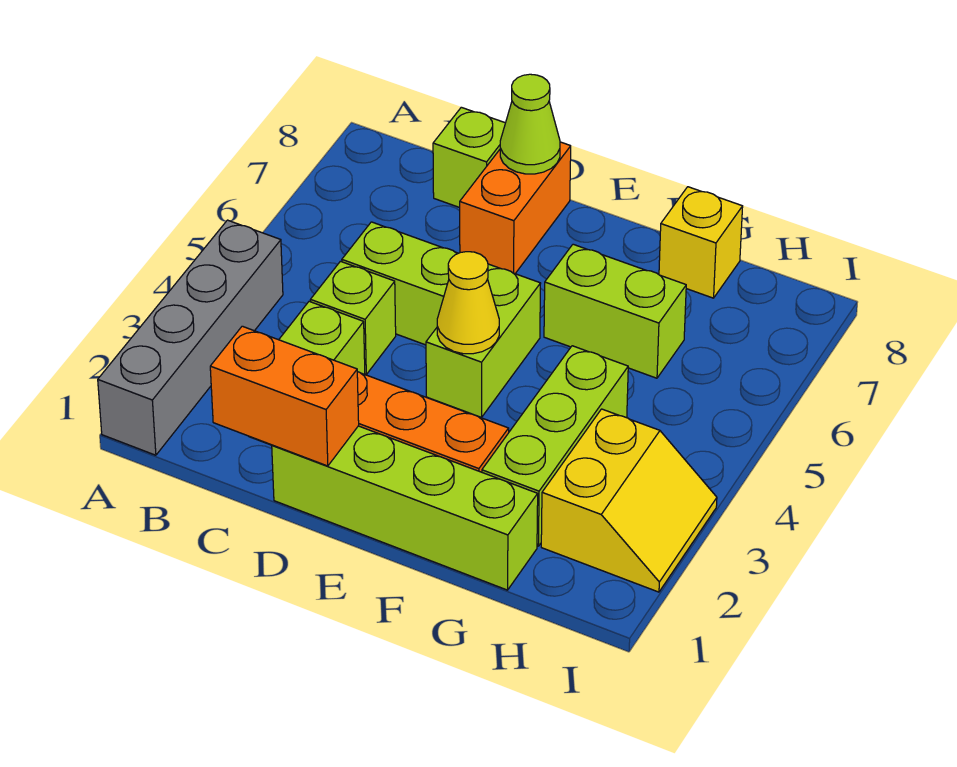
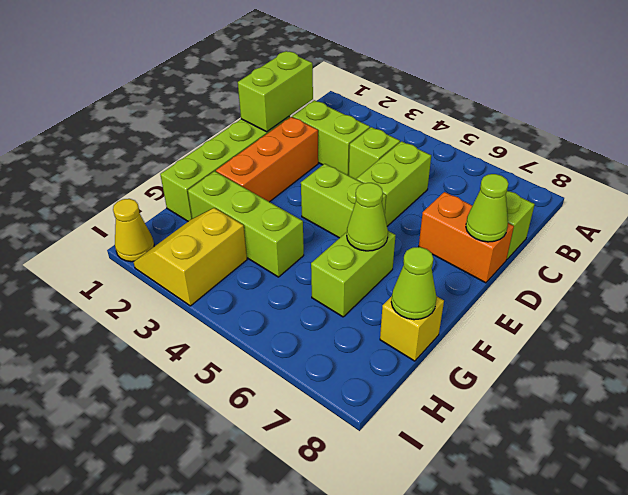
grey 1x4 brick [98,220,283,455] -> none
orange 1x2 brick [210,326,359,466] -> lime 1x2 brick [238,51,313,132]
yellow 1x1 cone [437,252,499,354] -> yellow 1x1 cone moved to [113,199,154,262]
none -> lime 1x1 cone [347,183,388,251]
none -> lime 1x1 cone [391,247,437,320]
yellow 2x2 slope [541,409,717,592] -> yellow 2x2 slope turned to [134,208,247,306]

